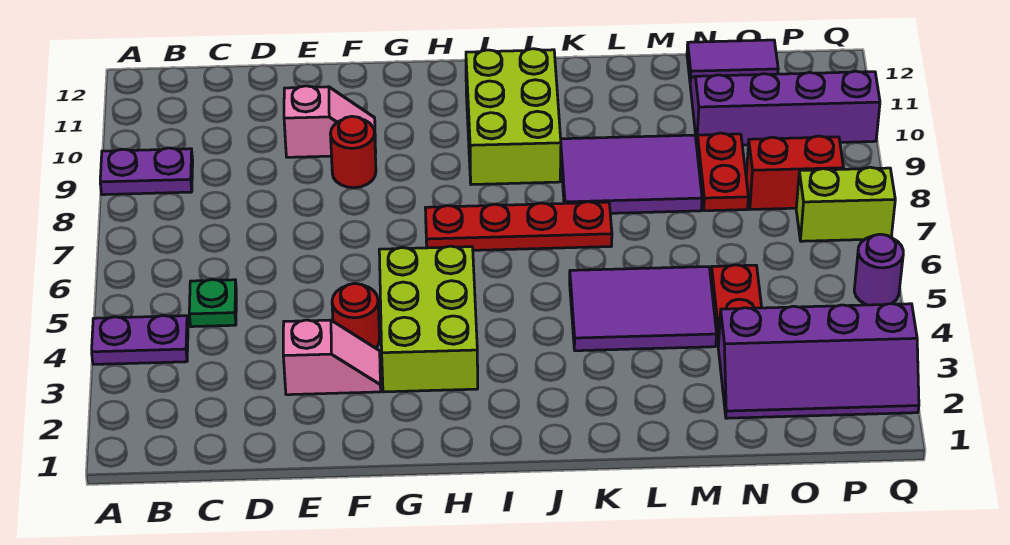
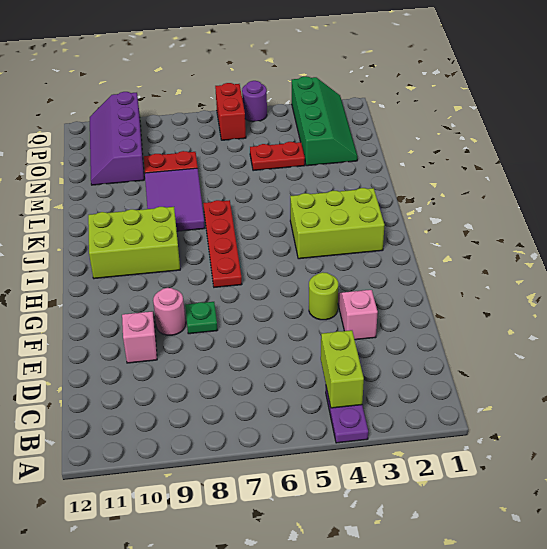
purple 1x2 plate [100,148,193,195] -> none
green 1x1 plate [189,279,236,327] -> green 1x1 plate moved to [185,302,217,334]
red 1x1 round brick [332,283,380,348] -> lime 1x1 round brick [309,272,338,320]
red 1x1 round brick [330,116,376,188] -> pink 1x1 round brick [153,288,186,335]
lime 2x3 brick [379,246,478,392] -> lime 2x3 brick moved to [290,188,384,259]
purple 2x3 tile [570,267,717,351] -> none
purple 2x4 slope [718,304,919,418] -> green 2x4 slope [292,76,358,166]
purple 1x2 tile [687,40,778,80] -> none
red 1x2 brick [746,136,844,210] -> red 1x2 brick moved to [215,83,246,140]
lime 1x2 brick [796,167,895,241] -> lime 1x2 brick moved to [321,330,364,408]

